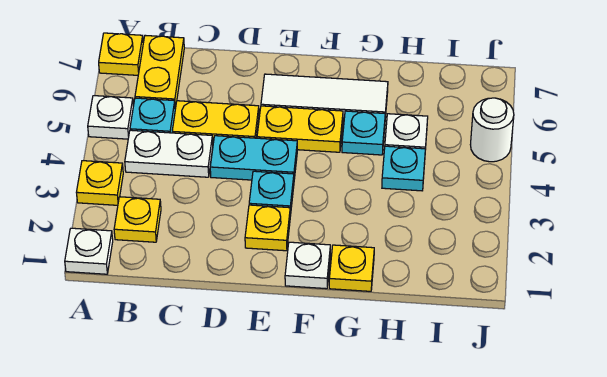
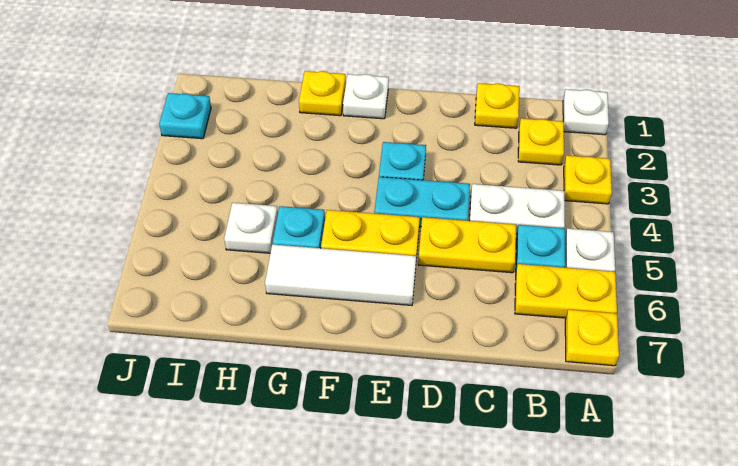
yellow 1x2 plate [135,35,184,109] -> yellow 1x2 plate turned to [515,264,617,318]
yellow 1x1 plate [245,205,290,251] -> yellow 1x1 plate moved to [475,83,519,128]
cyan 1x1 plate [382,146,425,191] -> cyan 1x1 plate moved to [159,93,211,139]
white 1x1 round brick [470,98,514,162] -> none

